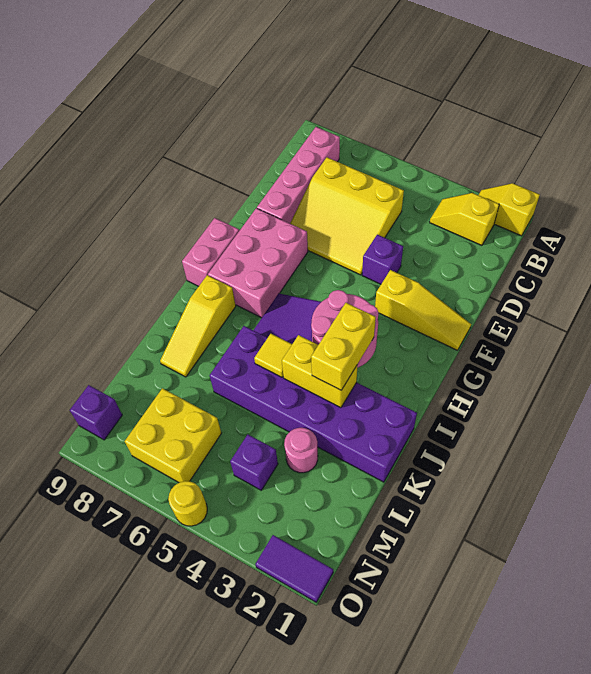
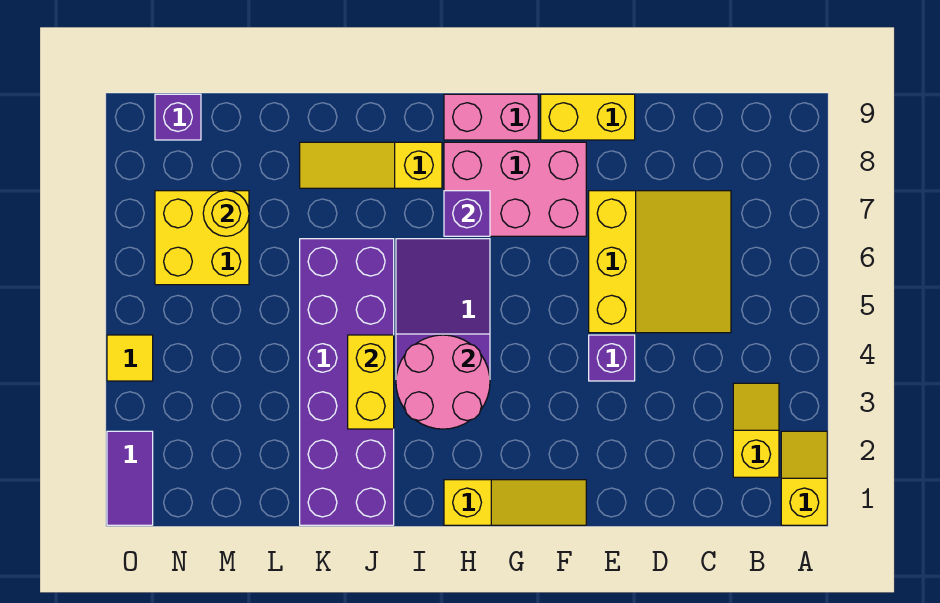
pink 1x4 brick [257,127,340,223] -> none
yellow 3x3 slope [290,157,404,275] -> yellow 3x3 slope turned to [589,191,731,333]
yellow 1x3 slope [375,270,471,350] -> yellow 1x3 slope turned to [444,480,586,525]
yellow 1x2 brick [311,303,376,390] -> yellow 1x2 brick moved to [541,94,635,140]
yellow 1x1 tile [254,334,292,377] -> yellow 1x1 tile moved to [107,335,153,381]
pink 1x1 round brick [284,428,318,473] -> none
purple 1x1 brick [230,435,278,490] -> purple 1x1 brick moved to [444,191,490,236]
yellow 1x1 round brick [168,481,207,526] -> yellow 1x1 round brick moved to [203,191,249,236]

